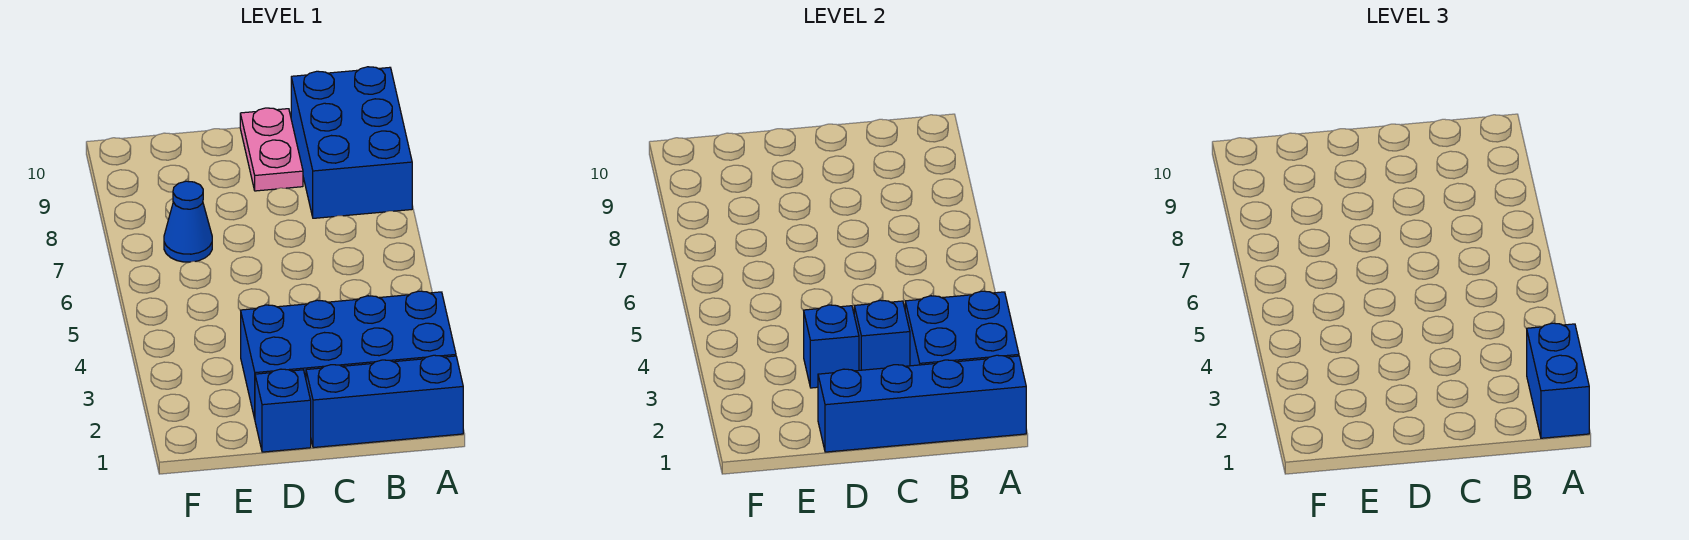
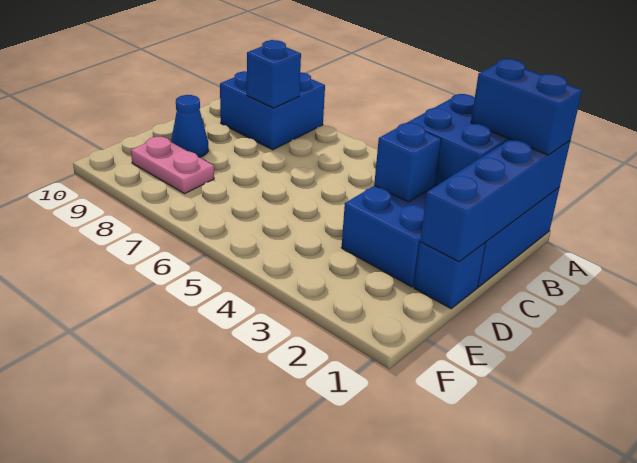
blue 2x3 brick [291,67,412,218] -> blue 2x2 brick [220,71,325,150]
pink 1x2 plate [240,108,303,191] -> pink 1x2 plate moved to [131,137,214,194]
blue 1x1 brick [804,305,859,388] -> blue 1x1 brick moved to [247,40,301,108]
blue 1x1 cone [164,181,212,262] -> blue 1x1 cone moved to [171,95,208,157]

